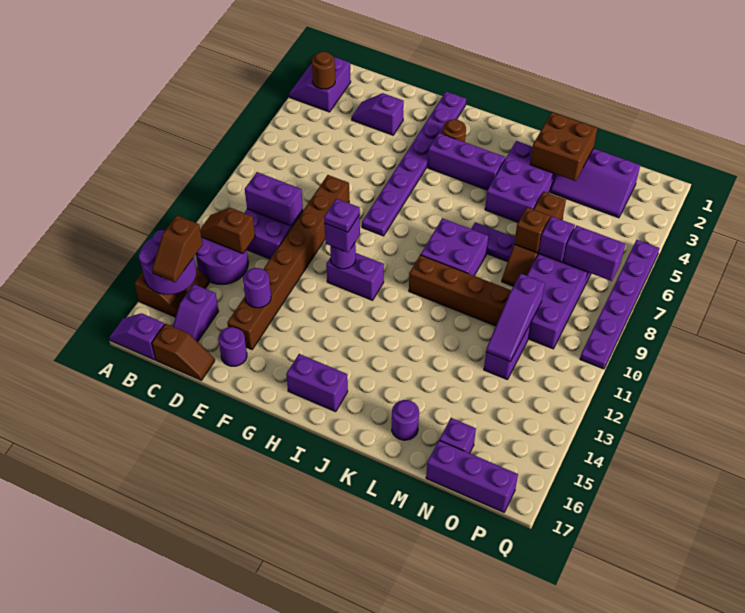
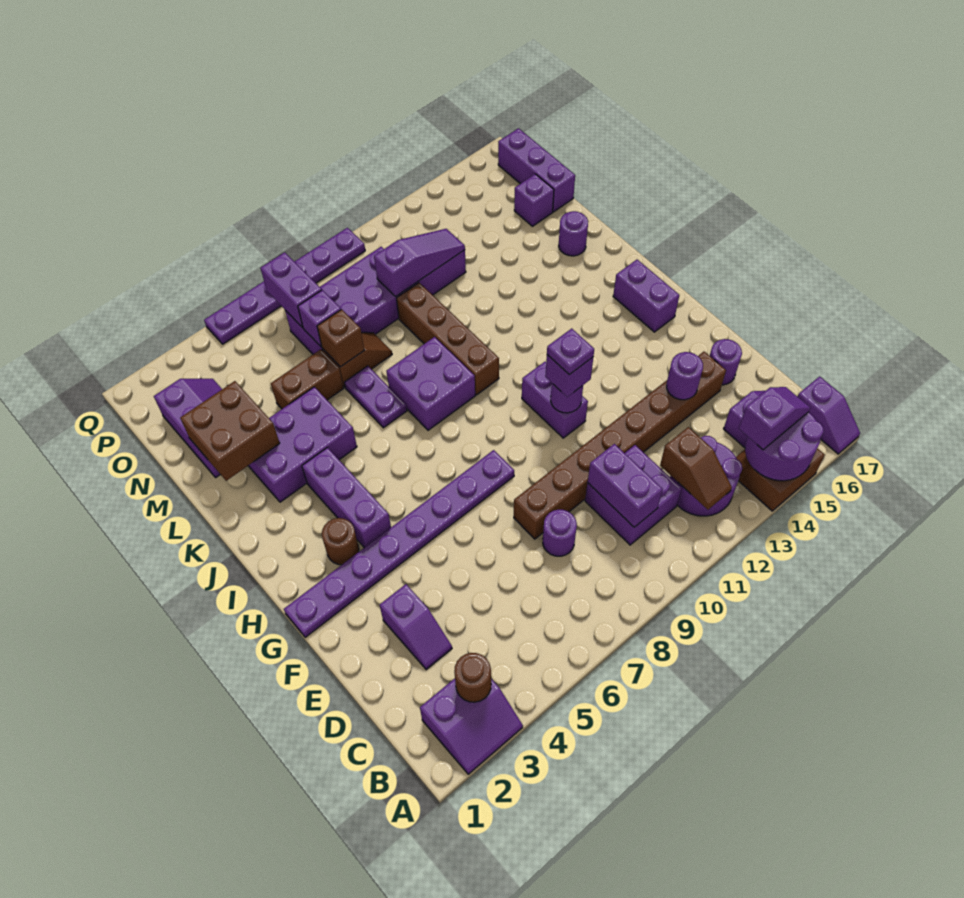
brown 1x2 slope [152,216,203,282] -> purple 1x2 slope [739,387,810,450]
brown 1x2 slope [152,324,215,380] -> none
none -> purple 1x1 round brick [543,510,577,556]

